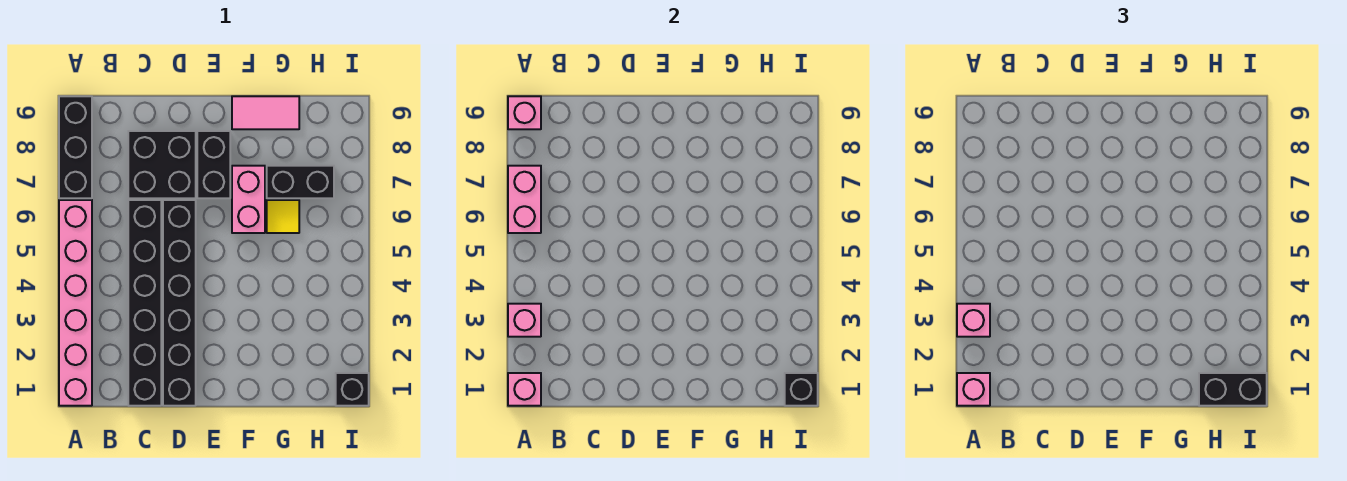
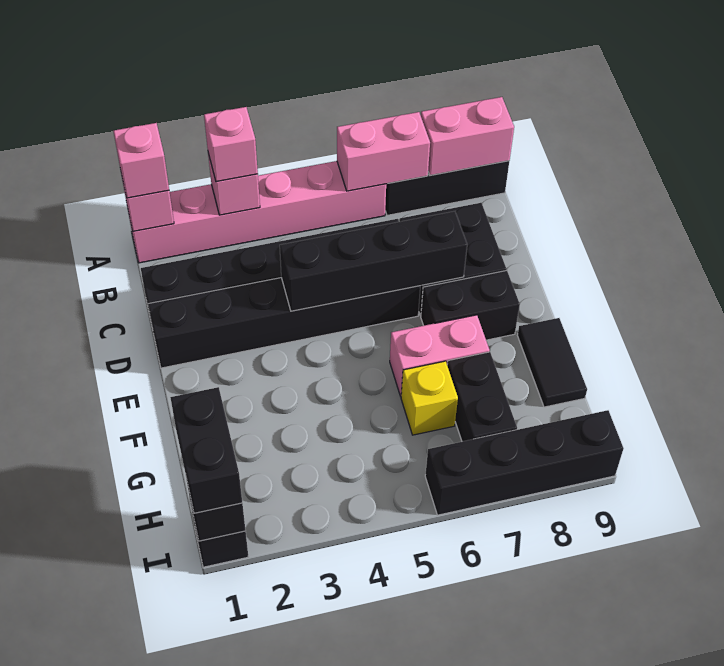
pink 1x1 brick [508,96,541,129] -> pink 1x2 brick [421,97,514,176]
none -> black 1x4 brick [280,211,467,311]
pink 1x2 tile [232,96,299,129] -> black 1x2 tile [518,318,587,407]
yellow 1x1 tile [267,200,299,233] -> yellow 1x1 brick [401,361,458,435]
none -> black 1x4 brick [425,410,624,515]

